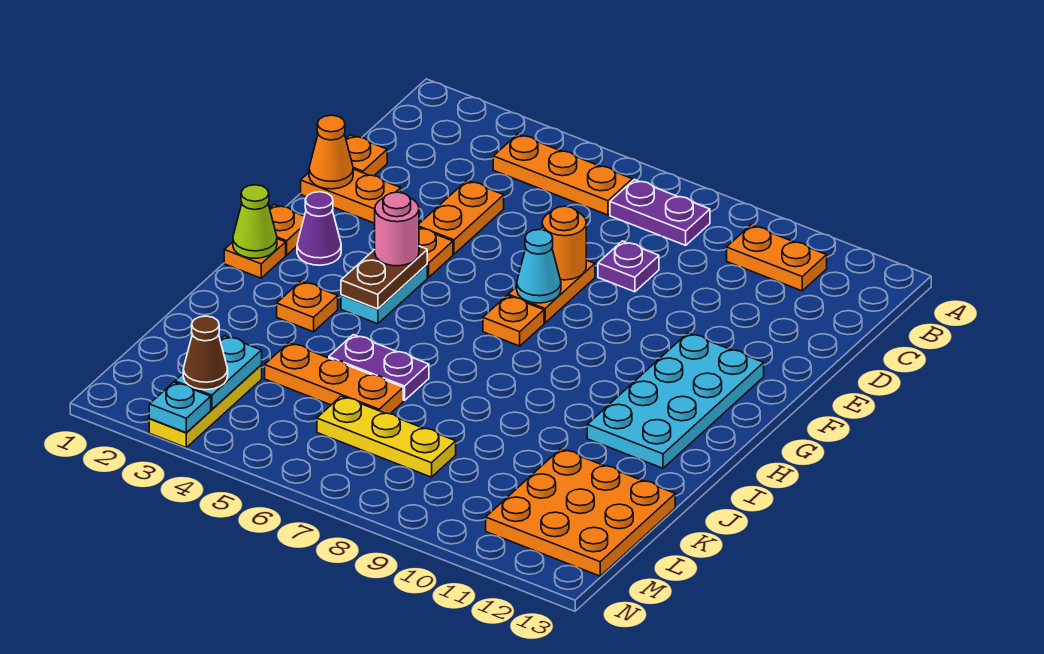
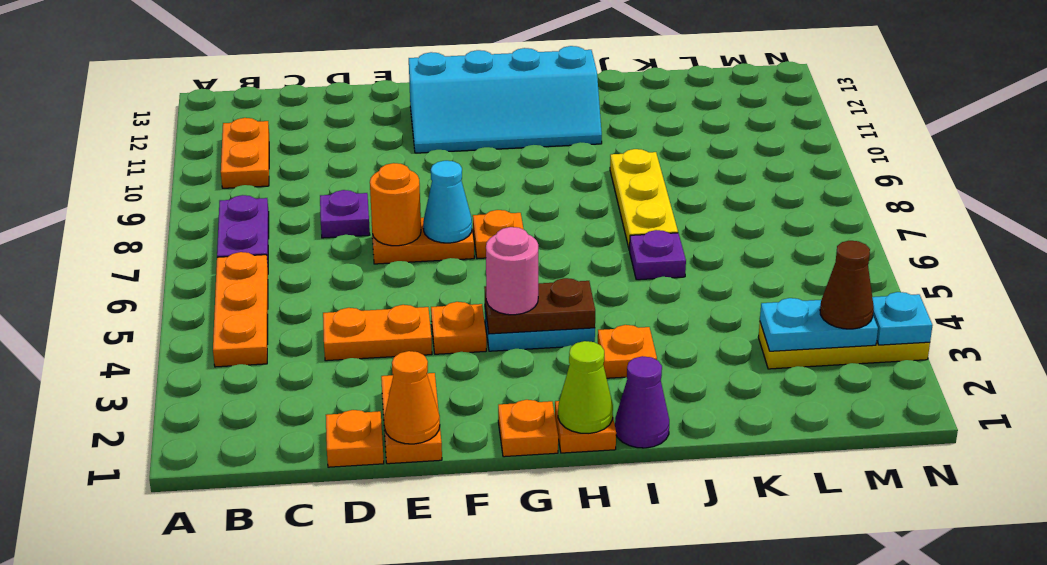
cyan 2x4 plate [587,333,764,468] -> cyan 2x4 slope [409,46,602,153]
purple 1x1 cone [297,192,341,265] -> purple 1x1 cone moved to [615,356,669,448]
purple 1x2 plate [329,335,429,400] -> purple 1x1 plate [630,230,686,280]
orange 1x3 plate [265,343,403,414] -> none
orange 3x3 plate [486,449,675,576] -> none
yellow 1x3 plate [317,396,456,477] -> yellow 1x3 plate moved to [610,149,678,250]

